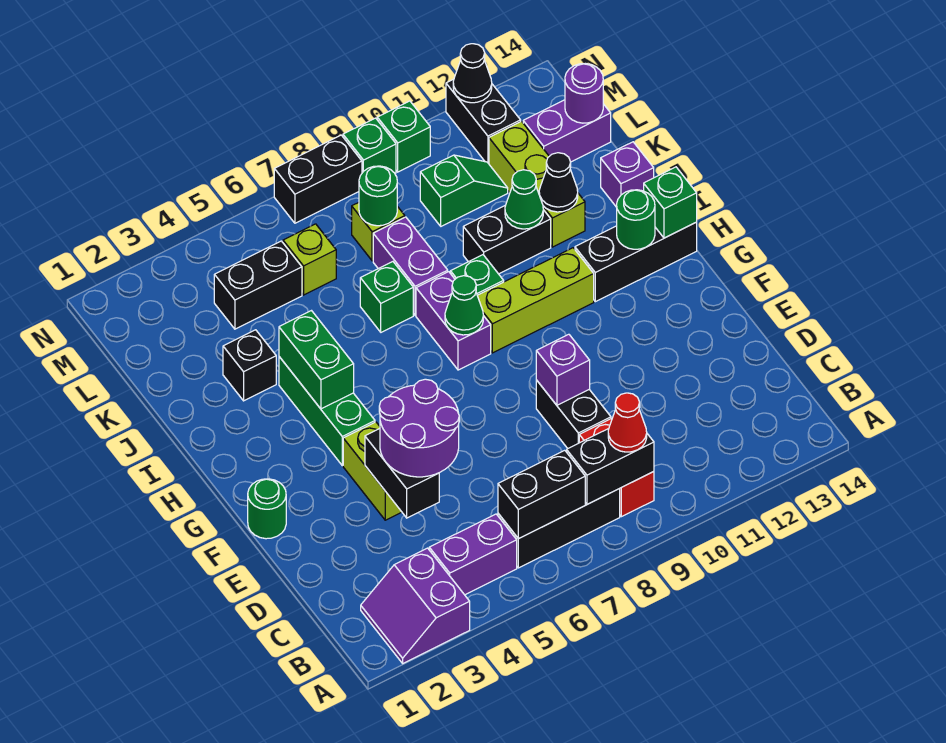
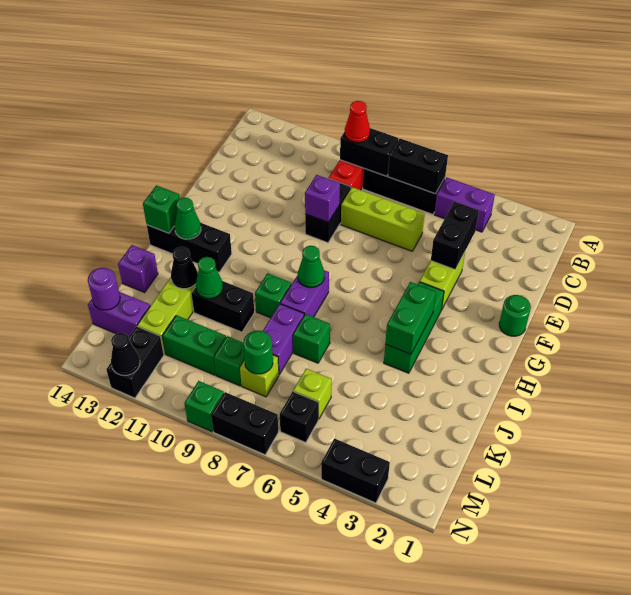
purple 2x2 slope [361,548,470,663] -> none
purple 2x2 round brick [379,379,459,477] -> none
lime 1x3 brick [477,248,594,353] -> lime 1x3 brick moved to [341,187,425,251]
green 1x1 round brick [617,190,655,249] -> green 1x1 cone [175,198,201,239]
black 1x1 brick [223,330,276,401] -> black 1x1 brick moved to [280,392,318,443]
black 1x2 brick [214,241,302,329] -> black 1x2 brick moved to [321,438,390,503]
green 1x2 slope [420,155,508,226] -> green 1x2 brick [162,315,226,375]
green 1x1 brick [377,101,430,172] -> green 1x1 brick moved to [214,336,245,386]

